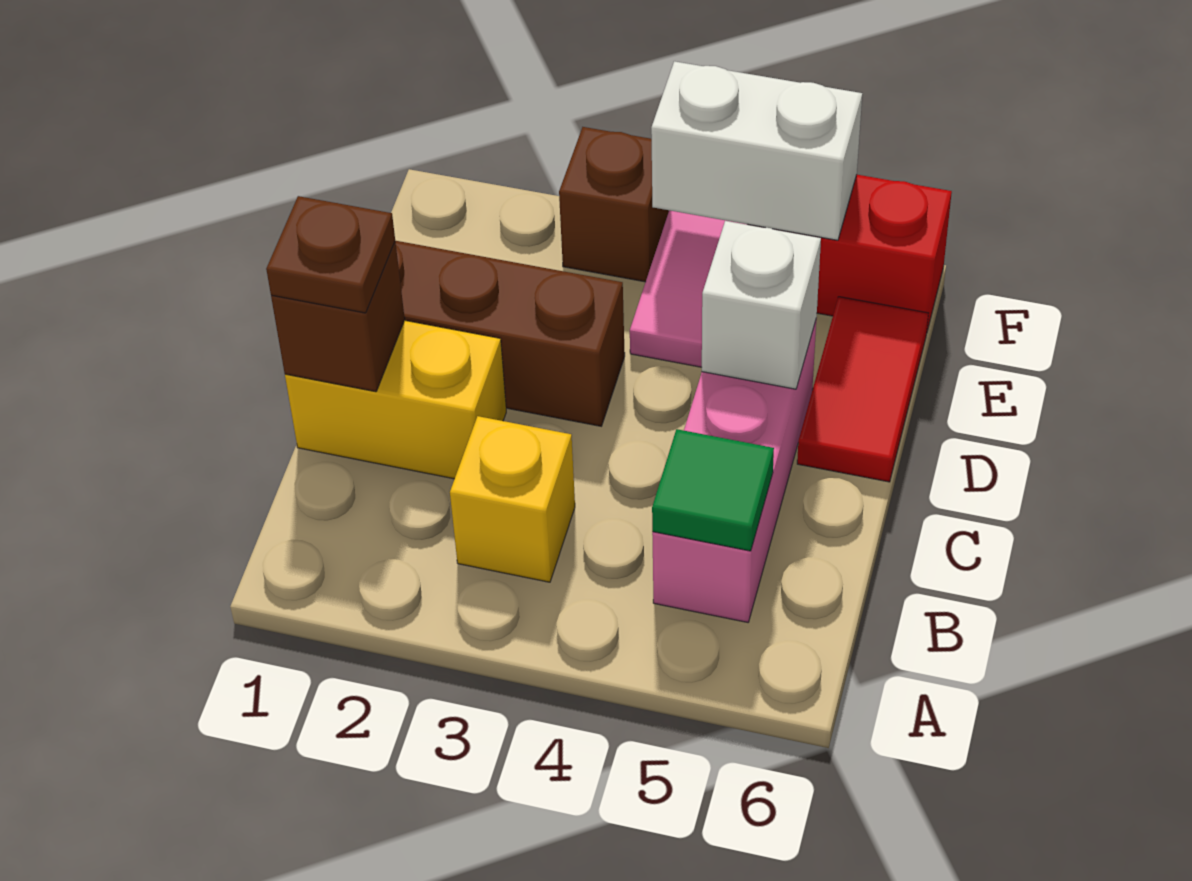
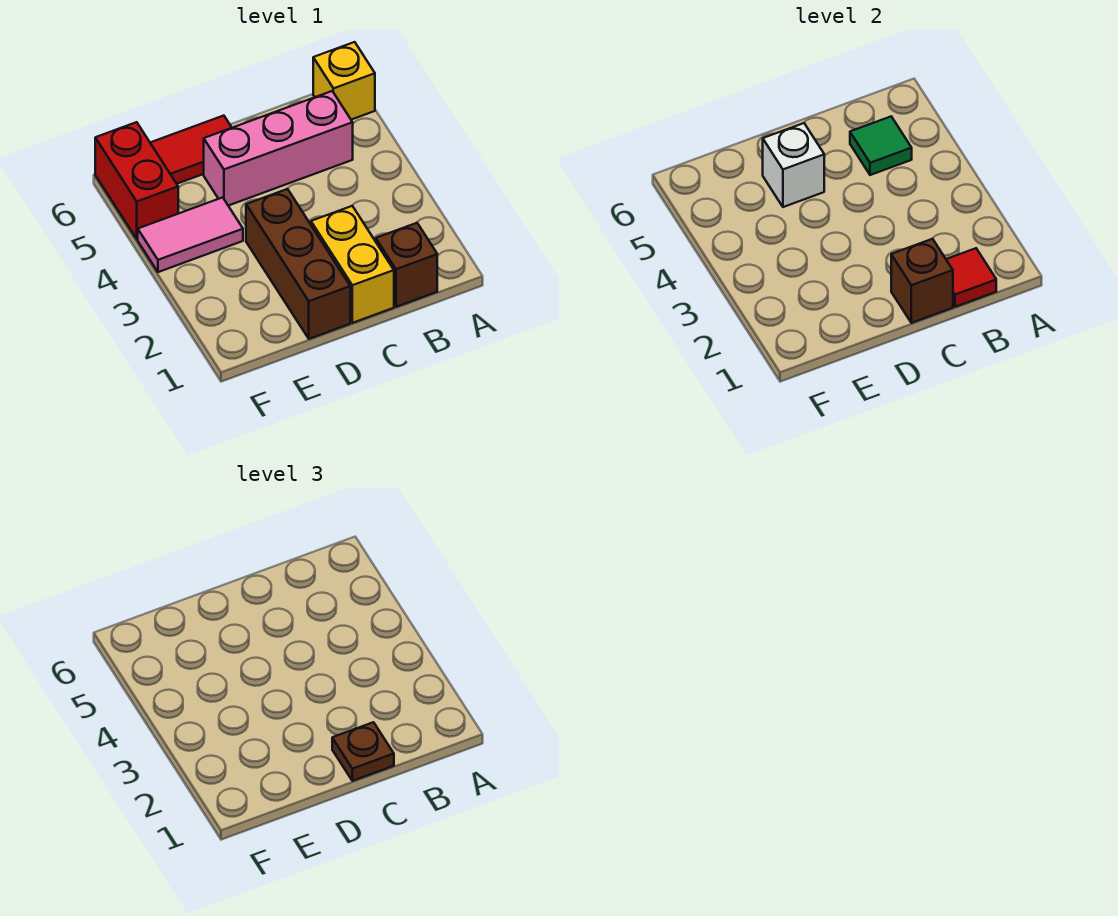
none -> red 1x1 tile [946,248,996,307]
yellow 1x1 brick [450,416,575,582] -> yellow 1x1 brick moved to [313,42,375,120]
brown 1x1 brick [559,127,669,282] -> brown 1x1 brick moved to [376,223,437,307]
white 1x2 brick [651,61,862,240] -> none

